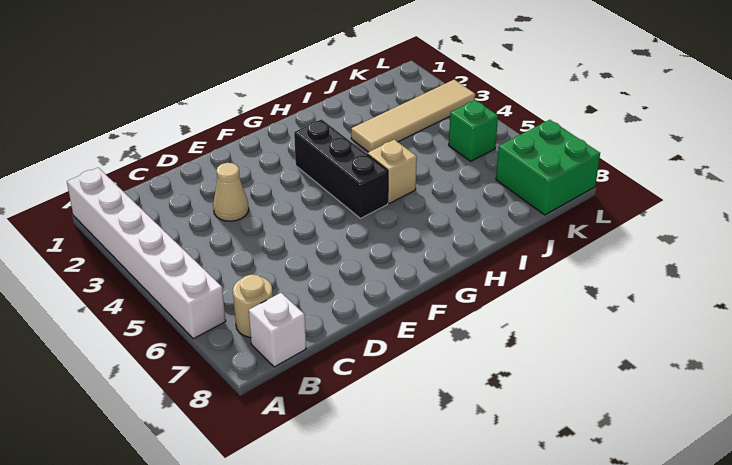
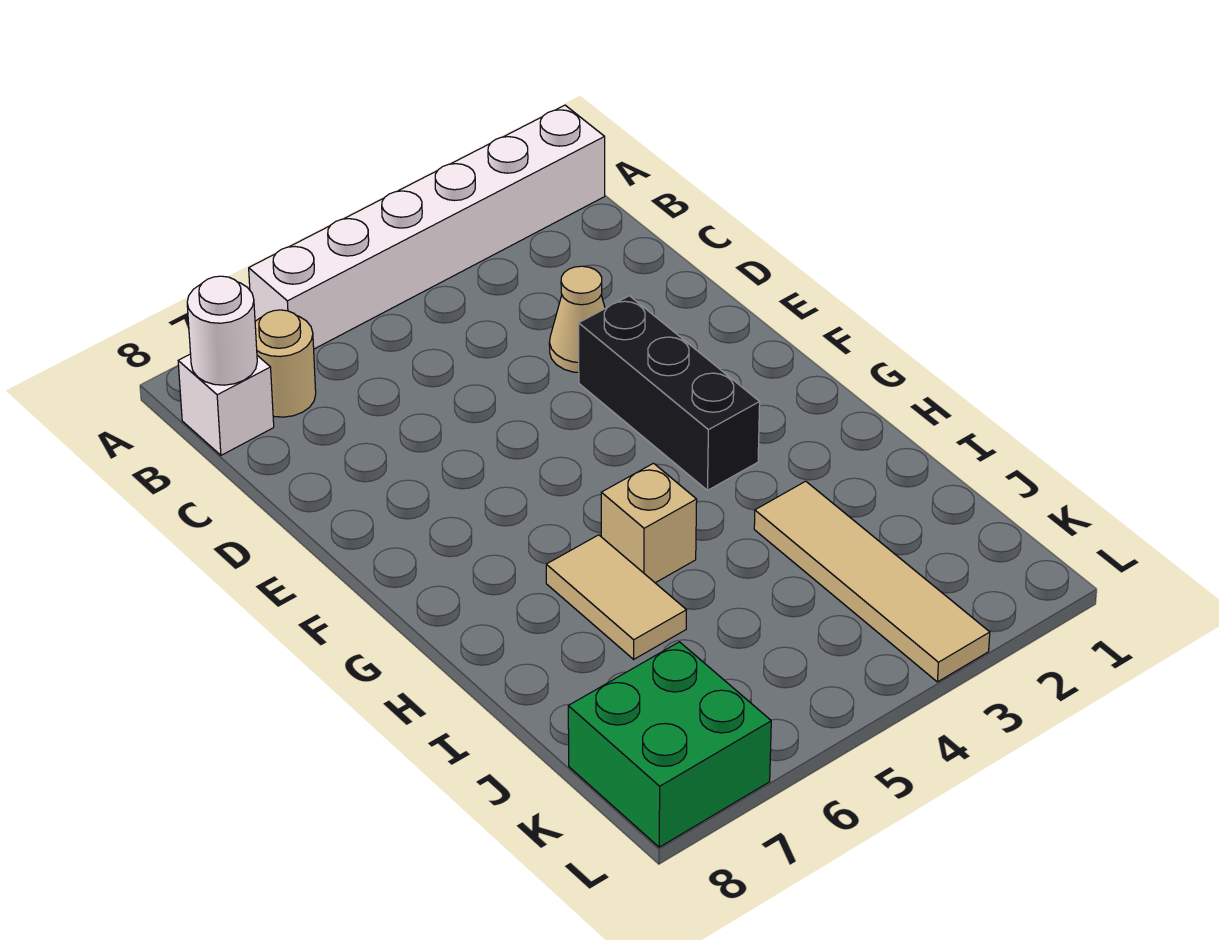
none -> white 1x1 round brick [187,276,257,385]
black 1x3 brick [294,119,388,218] -> black 1x3 brick turned to [579,296,760,490]
none -> tan 1x2 tile [546,535,686,659]
green 1x1 brick [449,100,498,161] -> none

